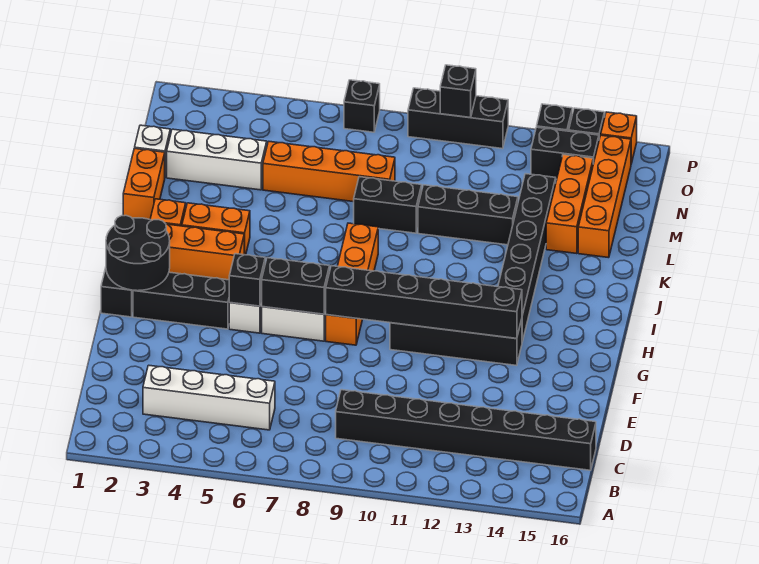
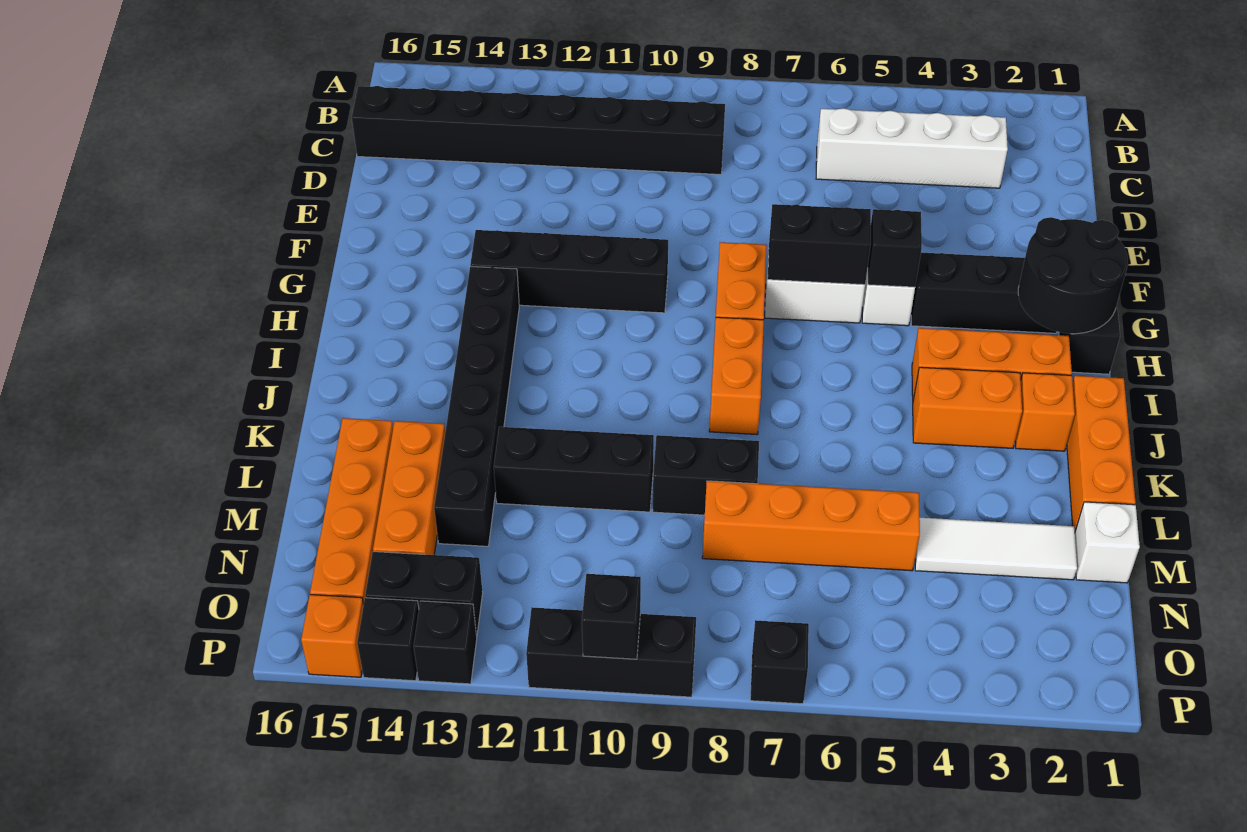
black 1x6 brick [325,266,522,339] -> none
orange 1x2 brick [123,148,165,219] -> orange 1x3 brick [1067,376,1136,531]
white 1x3 brick [167,129,267,190] -> white 1x3 tile [915,518,1077,580]

